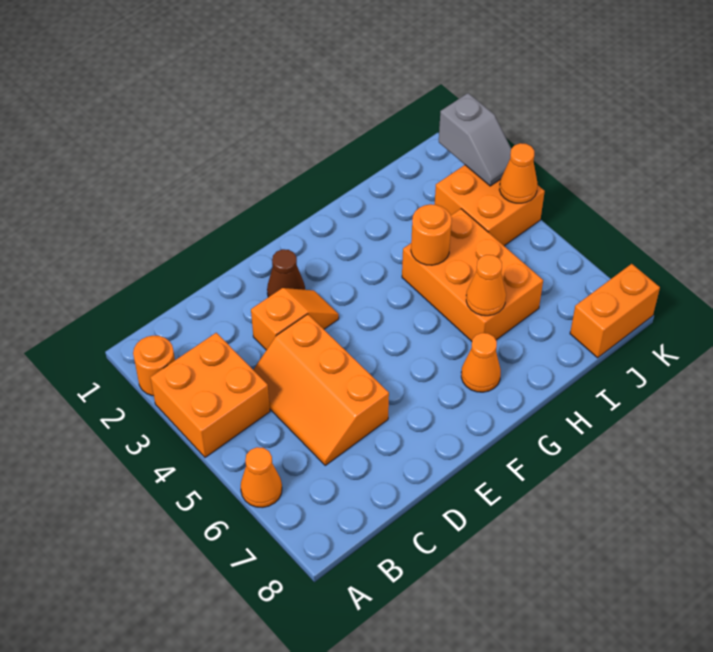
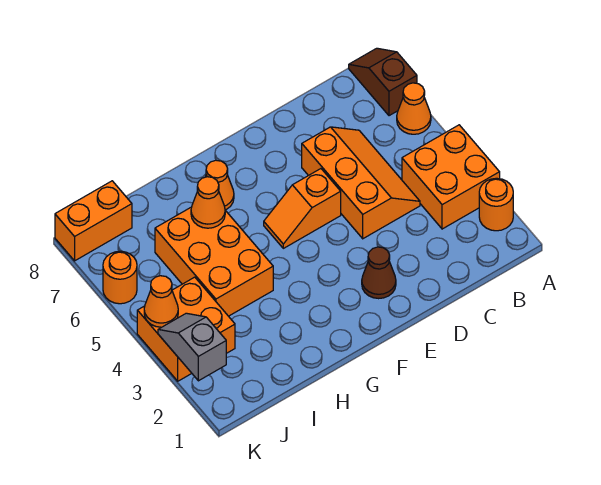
none -> brown 1x2 slope [349,48,417,116]
orange 1x2 slope [251,288,339,350] -> orange 1x2 slope moved to [264,169,341,248]
orange 1x1 round brick [411,204,452,265] -> orange 1x1 round brick moved to [103,251,137,304]

